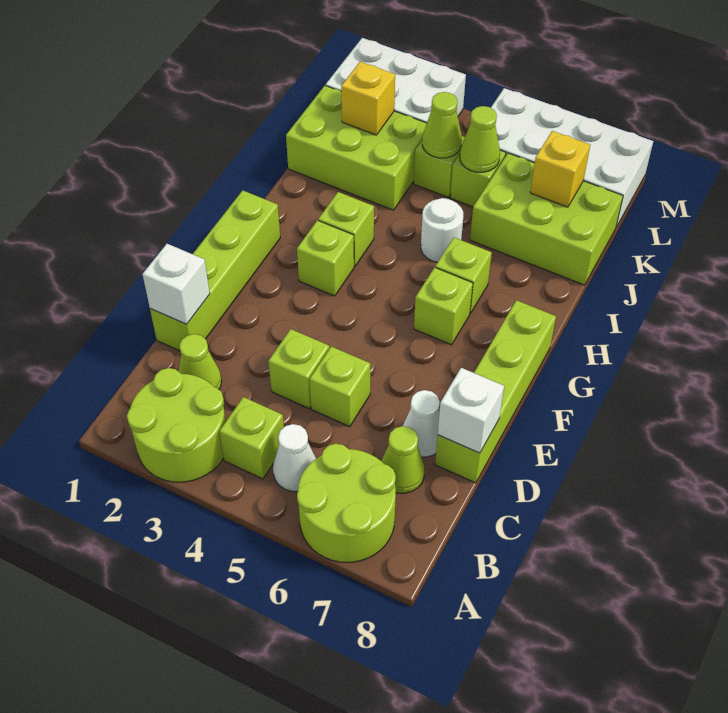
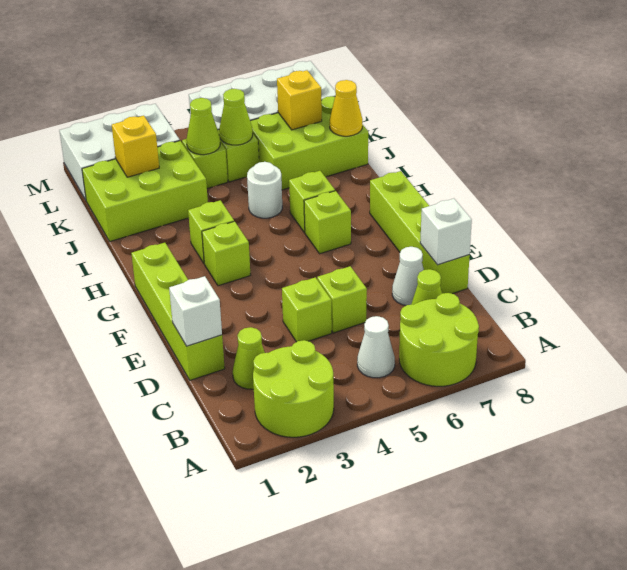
lime 1x1 brick [219,397,284,479] -> none
none -> yellow 1x1 cone [330,80,362,136]

